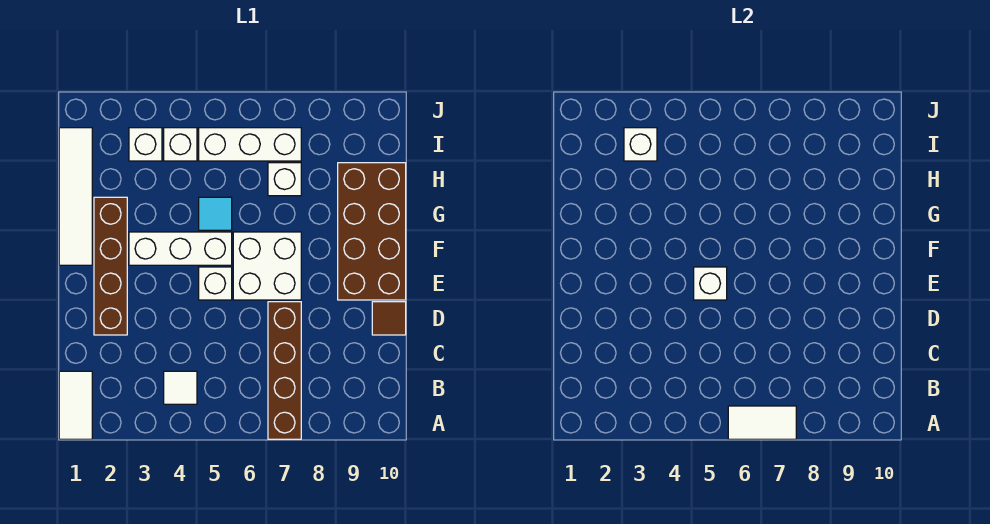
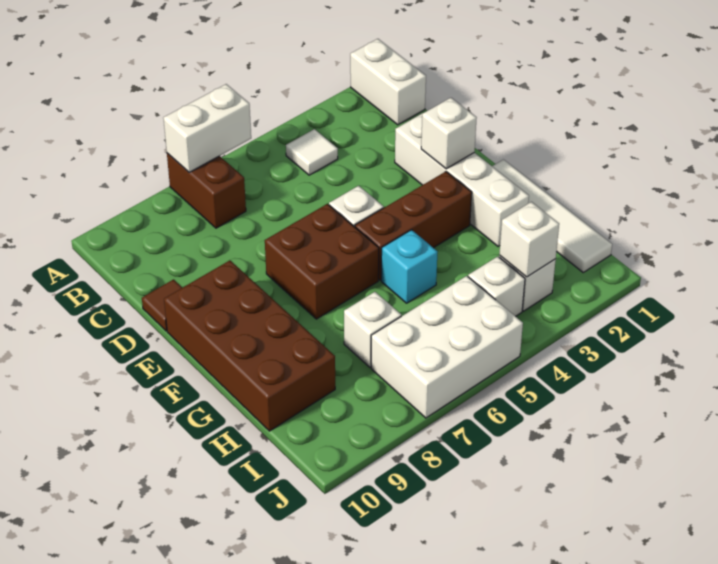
white 1x2 tile [59,371,92,439] -> white 1x2 brick [350,39,426,125]
white 1x2 tile [728,406,796,439] -> white 1x2 brick [163,84,251,172]
brown 1x4 brick [268,302,301,439] -> brown 1x2 brick [167,153,246,228]
brown 1x4 brick [94,197,127,335] -> white 1x4 brick [395,113,529,246]
white 1x1 brick [694,267,727,300] -> white 1x1 brick moved to [421,98,477,169]
white 2x2 brick [233,232,301,300] -> brown 2x2 brick [265,204,379,319]
white 1x3 brick [129,232,232,265] -> brown 1x3 brick [355,172,472,280]
cyan 1x1 tile [199,197,232,230] -> cyan 1x1 brick [381,230,437,303]
white 1x3 brick [199,128,301,161] -> white 2x3 brick [371,276,523,418]

